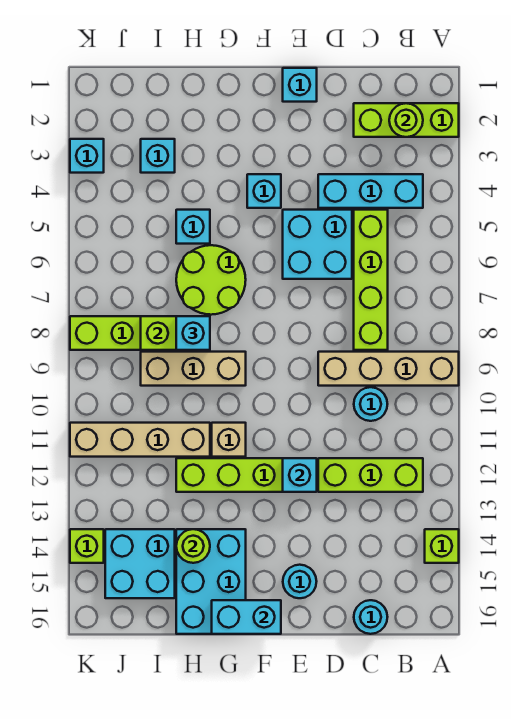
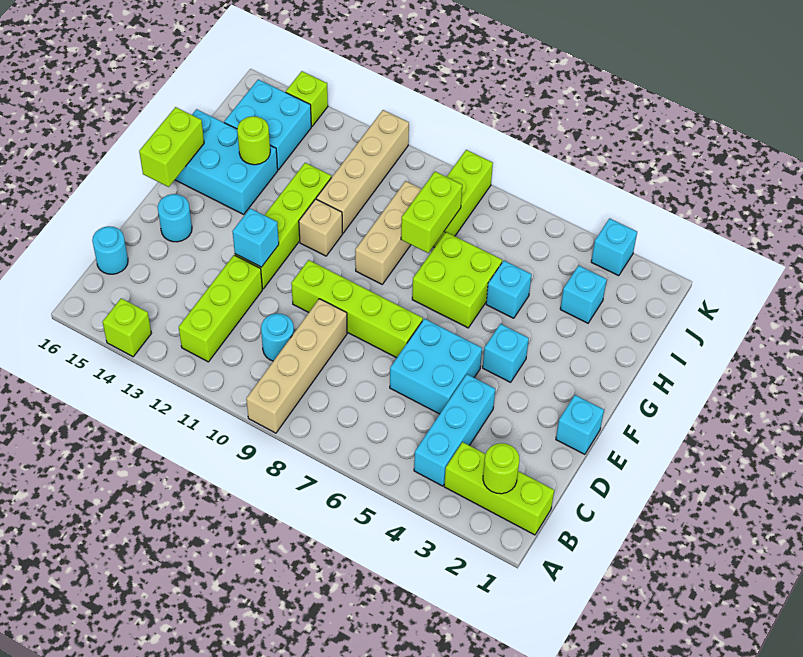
lime 1x3 brick [354,103,459,137] -> lime 1x3 brick turned to [444,442,554,535]
lime 1x4 brick [354,210,388,350] -> lime 1x4 brick moved to [291,260,423,358]
cyan 1x2 brick [212,600,281,634] -> lime 1x2 brick [139,107,204,187]
lime 2x2 round brick [176,245,246,315] -> lime 2x2 brick [412,232,502,328]
cyan 1x1 brick [176,316,210,350] -> none

